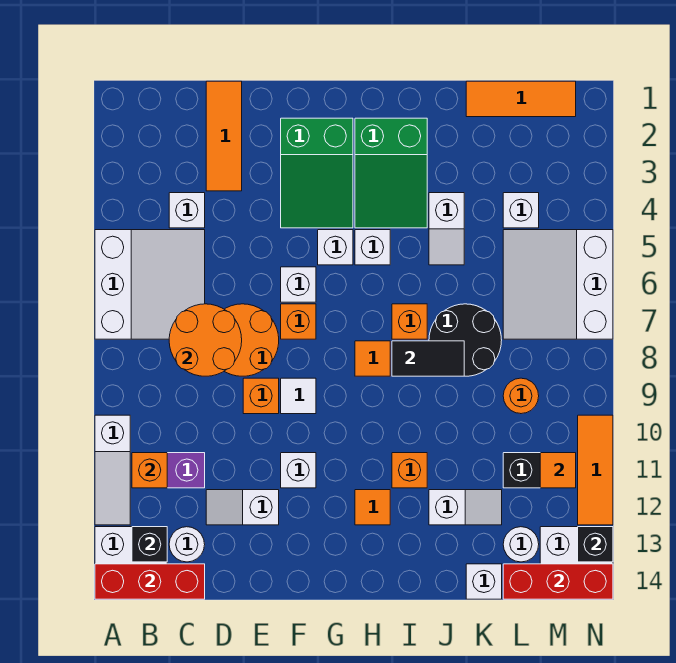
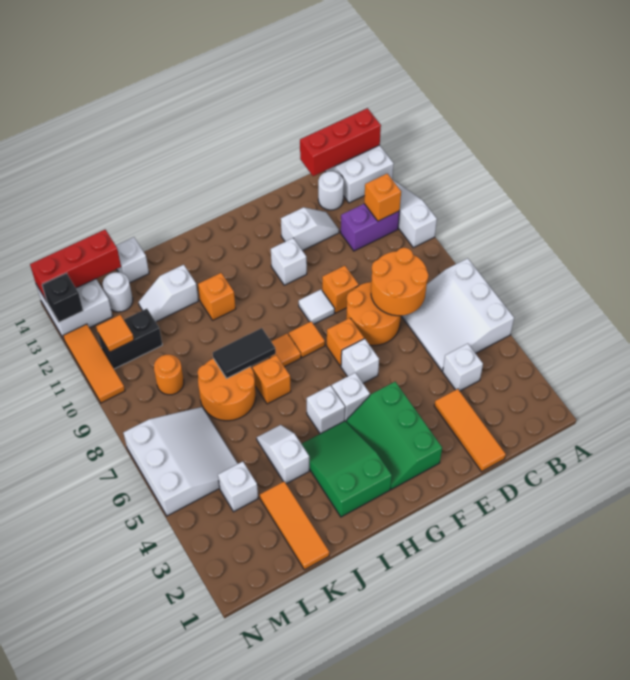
black 1x1 brick [132,527,167,562] -> none
green 2x3 slope [281,118,353,228] -> green 2x3 slope turned to [346,382,442,489]
orange 1x1 tile [355,490,390,525] -> orange 1x1 tile moved to [288,321,325,358]
black 2x2 round brick [429,304,502,376] -> orange 2x2 round brick [198,358,256,421]
orange 1x3 tile [466,81,576,117] -> orange 1x3 tile turned to [260,482,329,570]

